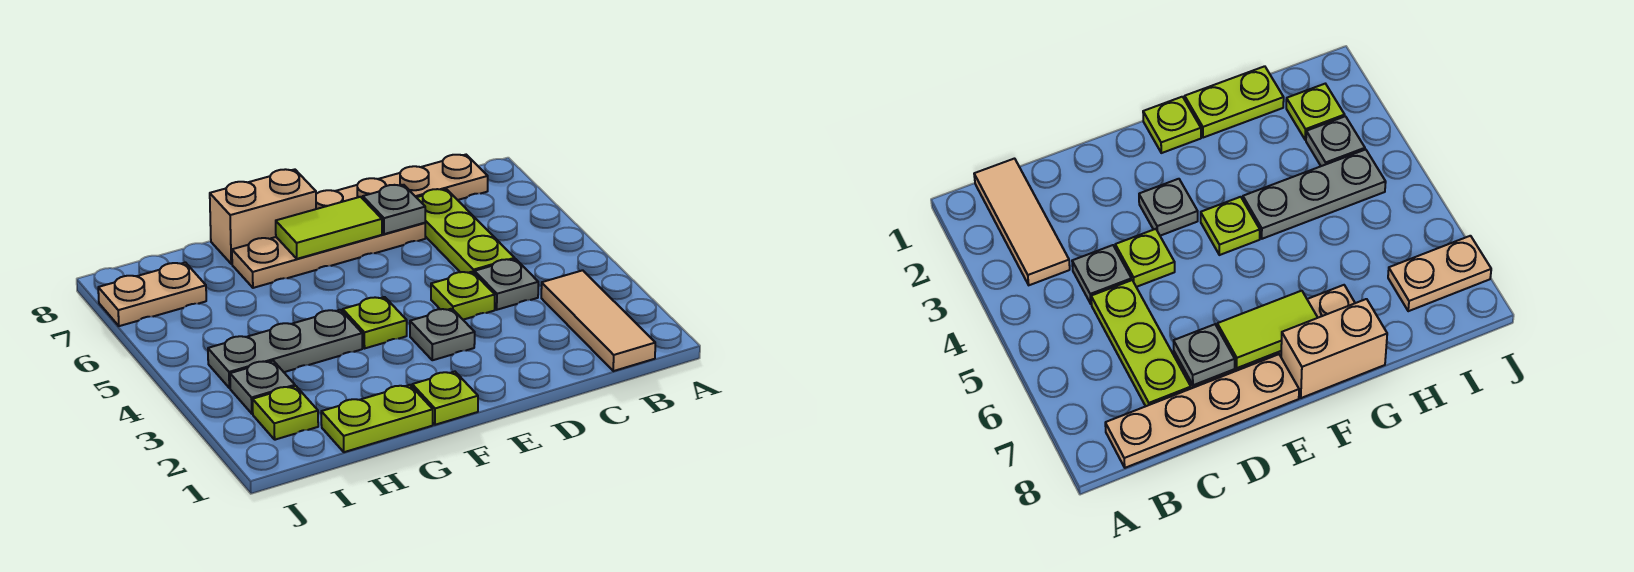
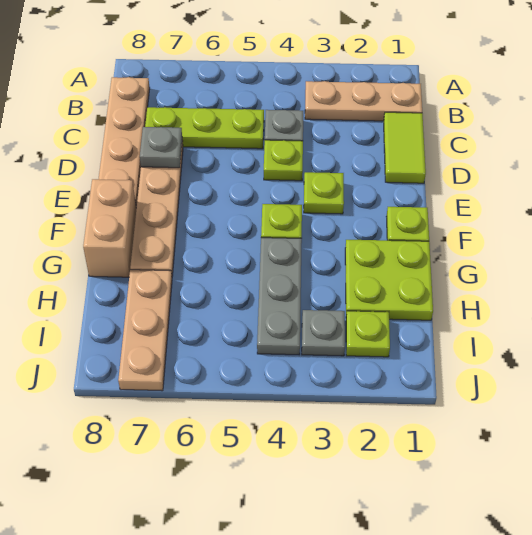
tan 1x3 tile [541,270,655,371] -> tan 1x3 plate [305,81,422,121]
grey 1x1 plate [410,309,475,360] -> lime 1x1 plate [304,172,344,214]
lime 1x2 tile [276,197,382,259] -> lime 1x2 tile moved to [384,112,426,183]
lime 1x2 plate [321,385,433,452] -> lime 2x2 plate [345,240,433,320]
tan 1x2 plate [98,263,206,326] -> tan 1x3 plate [118,270,172,391]

